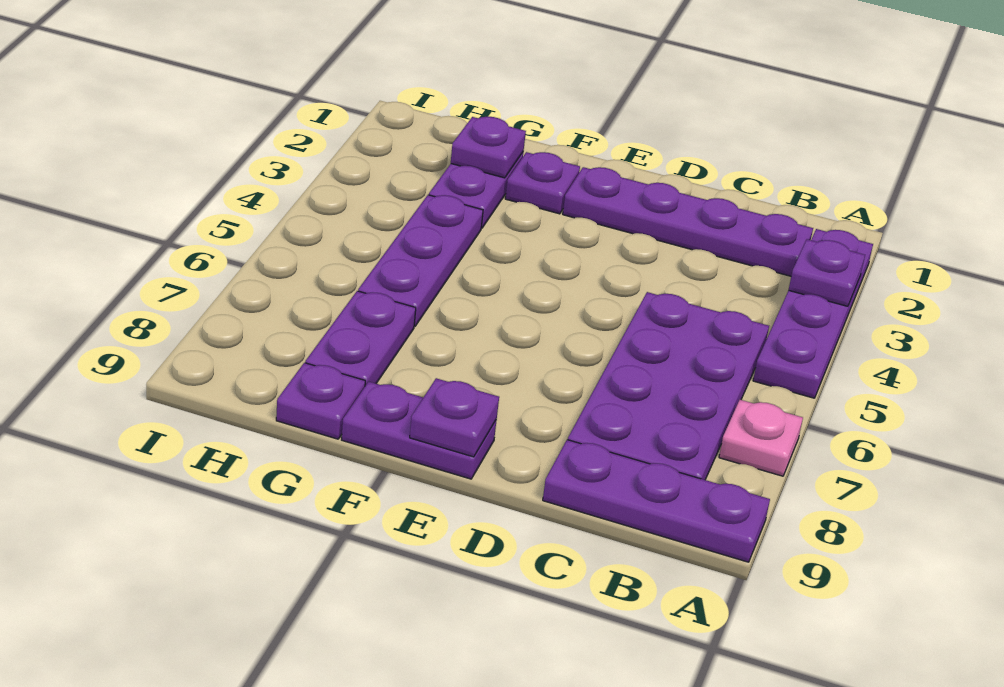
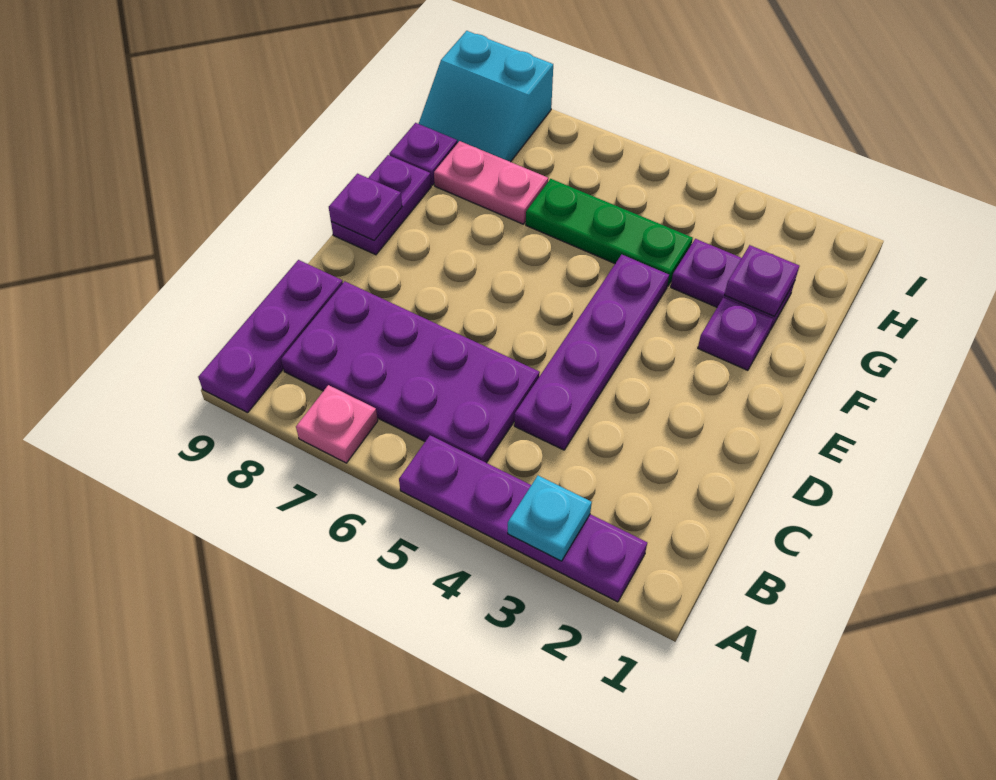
purple 1x1 plate [789,239,865,306] -> cyan 1x1 plate [508,476,592,561]
purple 1x4 plate [563,167,813,276] -> purple 1x4 plate moved to [514,255,669,450]
purple 1x3 plate [358,195,483,326] -> green 1x3 plate [526,179,693,286]
purple 1x2 plate [305,291,416,386] -> pink 1x2 plate [434,141,548,224]
none -> cyan 2x2 slope [419,31,553,162]

